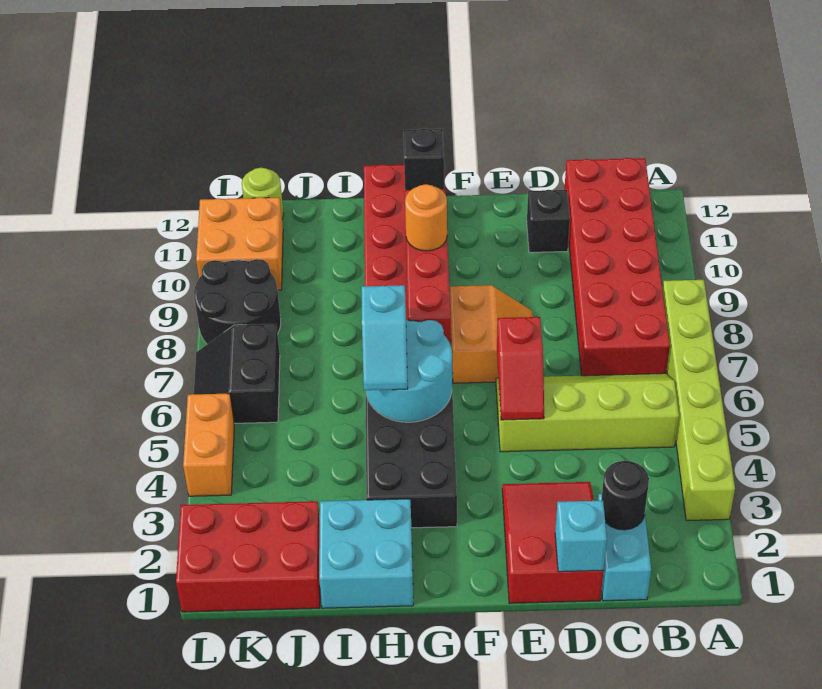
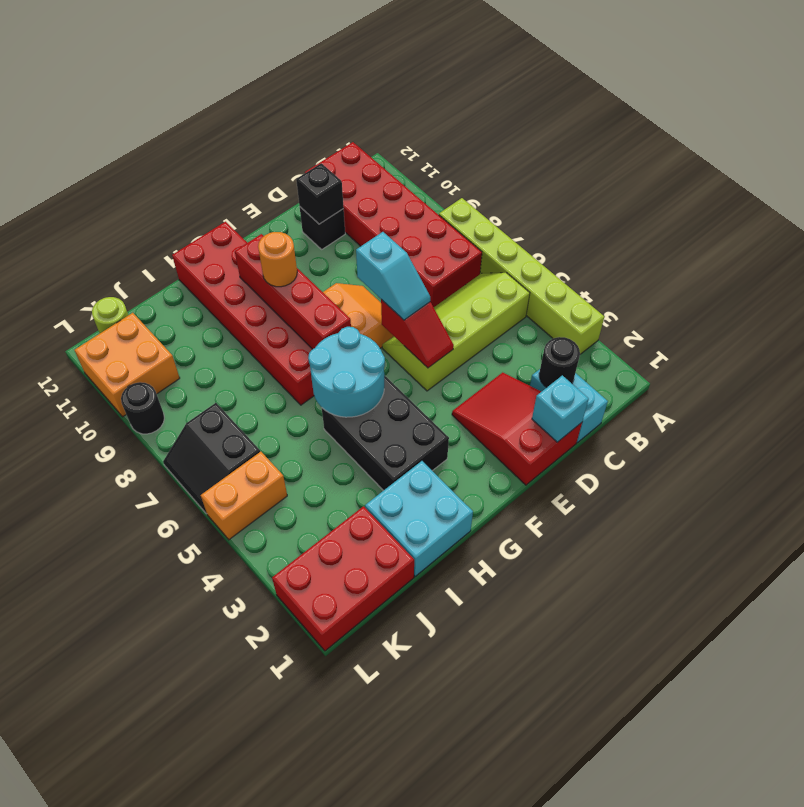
black 1x1 brick [403,128,444,190] -> black 1x1 brick moved to [296,163,344,224]
cyan 1x2 slope [361,285,408,390] -> cyan 1x2 slope moved to [356,232,430,320]
black 2x2 round brick [194,259,281,344] -> black 1x1 round brick [121,382,164,434]
orange 1x2 brick [183,393,234,496] -> orange 1x2 brick turned to [201,452,287,539]

